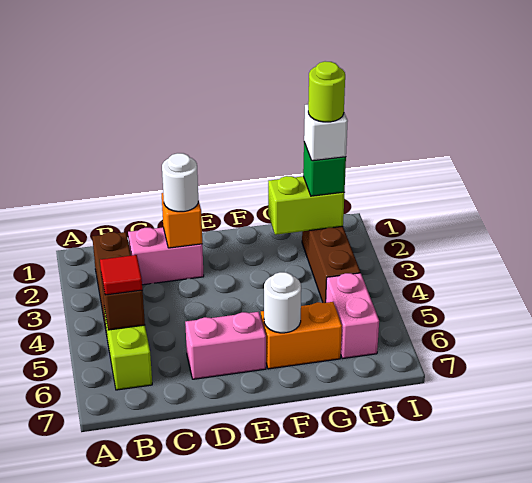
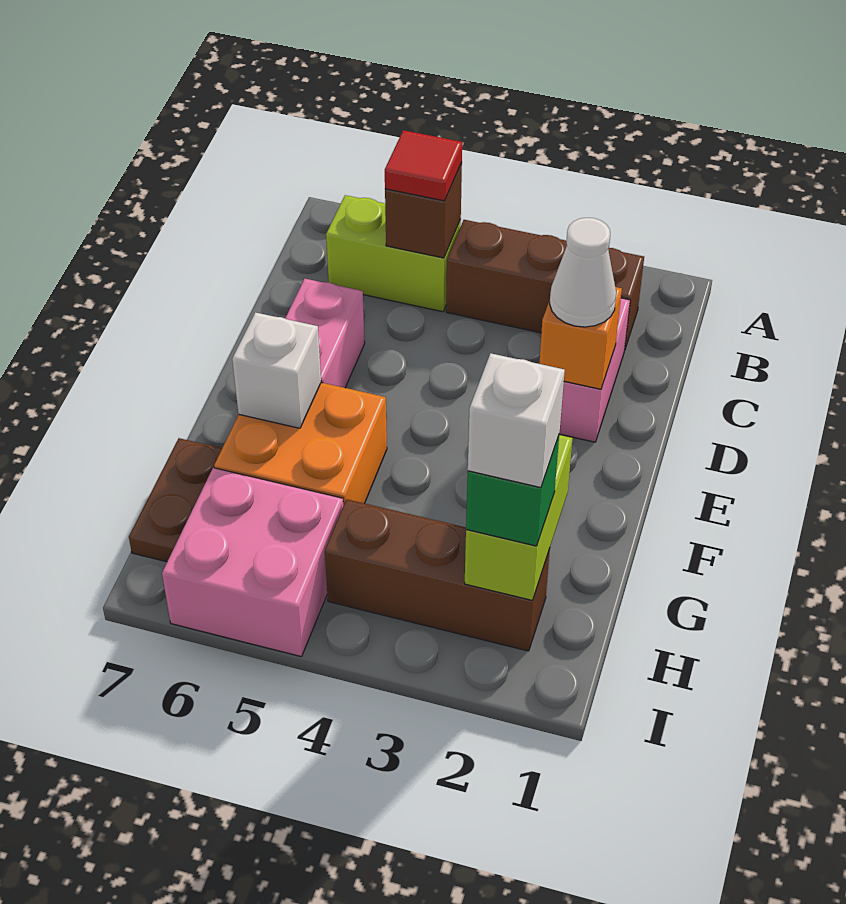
white 1x1 round brick [162,153,198,212] -> white 1x1 cone [550,218,616,327]
orange 1x2 brick [261,302,342,369] -> orange 2x2 brick [214,383,387,505]
white 1x1 round brick [264,272,301,333] -> white 1x1 brick [232,312,321,428]
none -> brown 1x2 plate [129,438,222,562]
lime 1x1 round brick [308,61,345,122] -> none
pink 1x2 brick [326,273,379,359] -> pink 2x2 brick [162,468,343,657]

